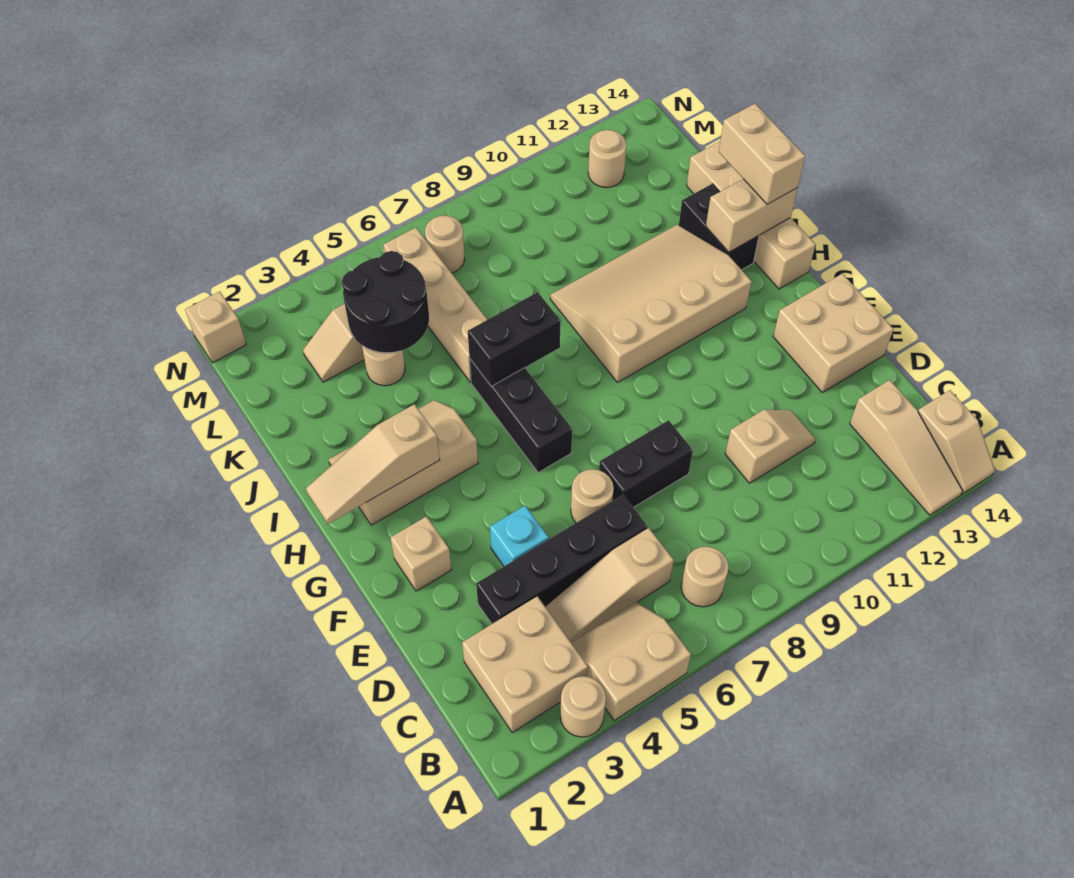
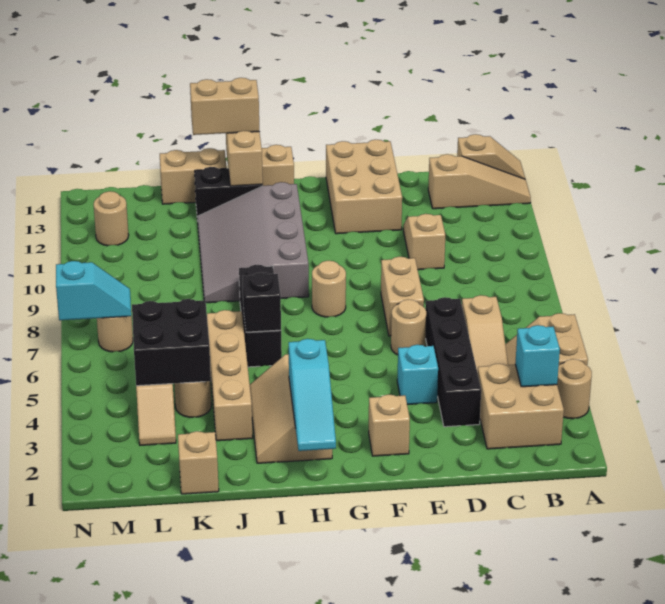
none -> cyan 1x1 brick [515,325,560,387]
tan 1x1 round brick [681,546,728,607] -> tan 1x1 round brick moved to [312,261,346,317]
black 1x2 brick [599,420,693,508] -> tan 1x2 brick [381,256,424,336]
tan 2x2 brick [773,274,894,392] -> tan 2x3 brick [326,139,402,234]
black 1x3 brick [470,359,572,473] -> black 1x3 brick turned to [239,265,282,367]
tan 1x3 slope [306,404,440,524] -> cyan 1x3 slope [289,339,336,451]
tan 3x4 slope [550,224,752,382] -> grey 3x4 slope [197,182,309,303]
black 1x2 brick [468,292,560,386] -> black 1x1 brick [243,272,281,332]
tan 1x4 brick [383,228,487,382] -> tan 1x4 brick turned to [207,310,253,441]
black 2x2 round brick [342,251,429,353] -> black 2x2 brick [132,299,211,386]
none -> cyan 1x2 slope [56,261,131,320]
tan 1x1 brick [185,291,246,363] -> tan 1x1 brick moved to [178,431,219,494]

